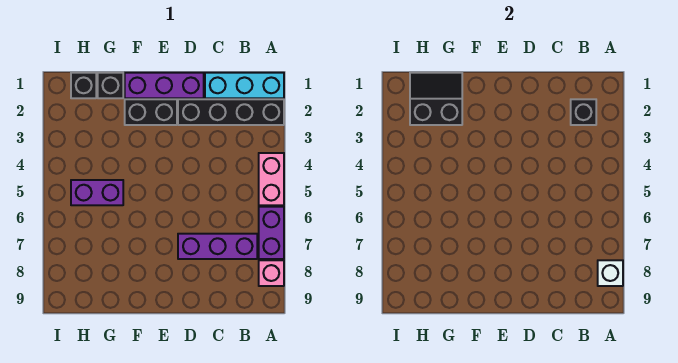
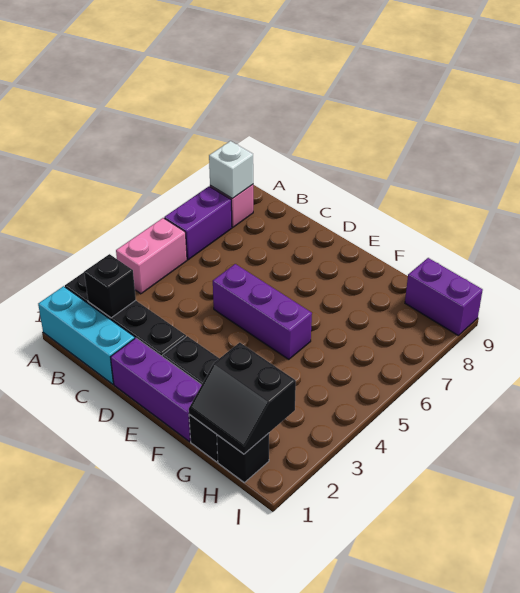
purple 1x3 brick [178,234,257,259] -> purple 1x3 brick moved to [213,264,312,359]
purple 1x2 brick [71,180,123,205] -> purple 1x2 brick moved to [405,258,483,335]

